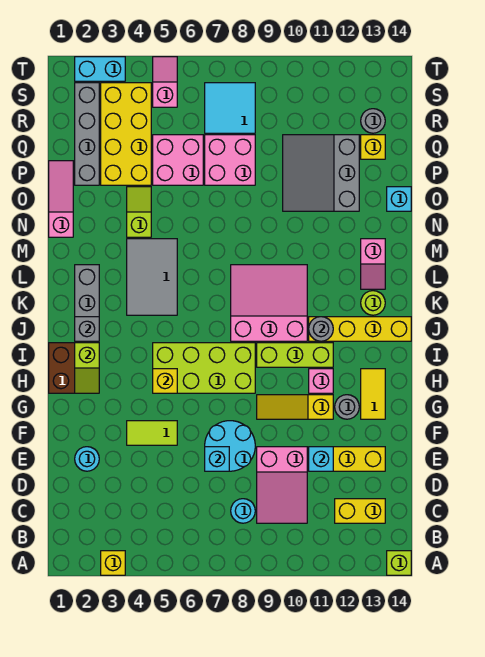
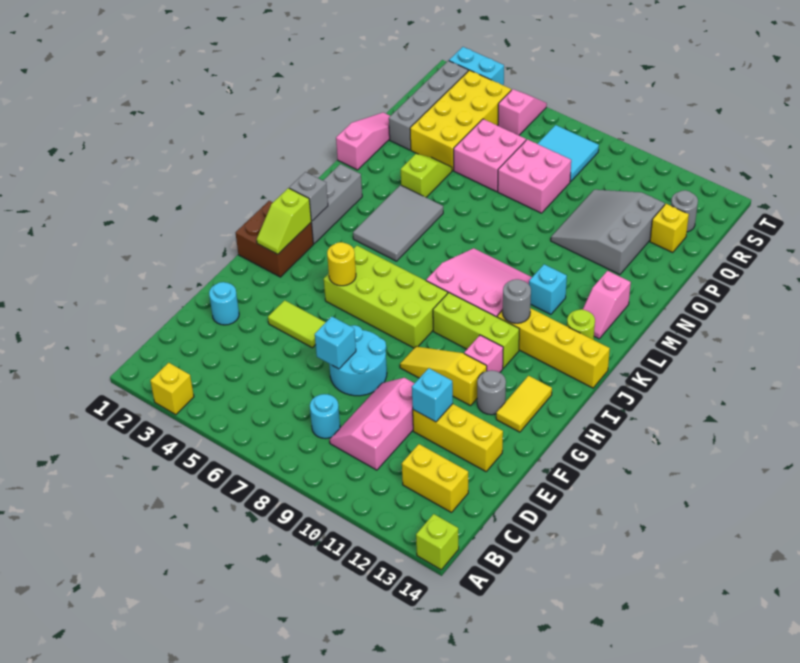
pink 2x3 slope [257,447,307,523] -> pink 2x3 slope turned to [330,378,415,470]
yellow 1x1 brick [153,369,177,393] -> yellow 1x1 round brick [327,242,356,286]
cyan 1x1 brick [387,187,411,211] -> cyan 1x1 brick moved to [529,264,567,314]

